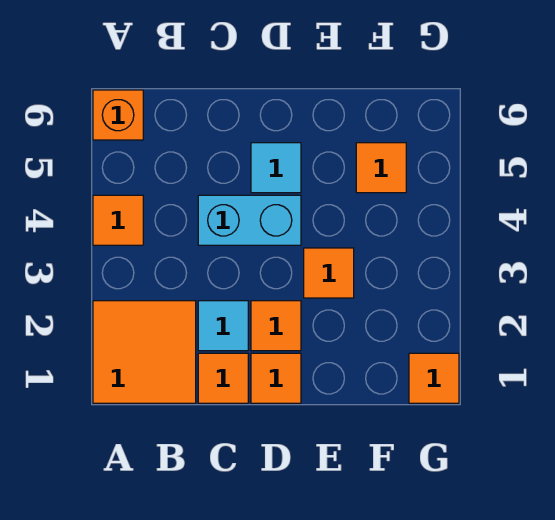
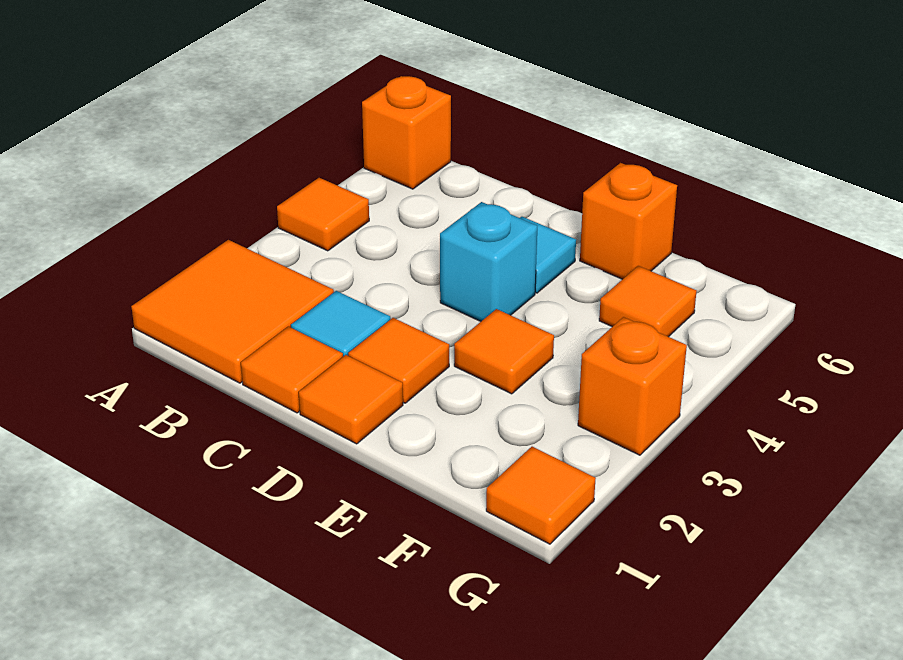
cyan 1x2 brick [198,195,301,245] -> cyan 1x1 brick [440,202,537,321]
none -> orange 1x1 brick [580,163,677,279]
none -> orange 1x1 brick [578,317,687,455]

